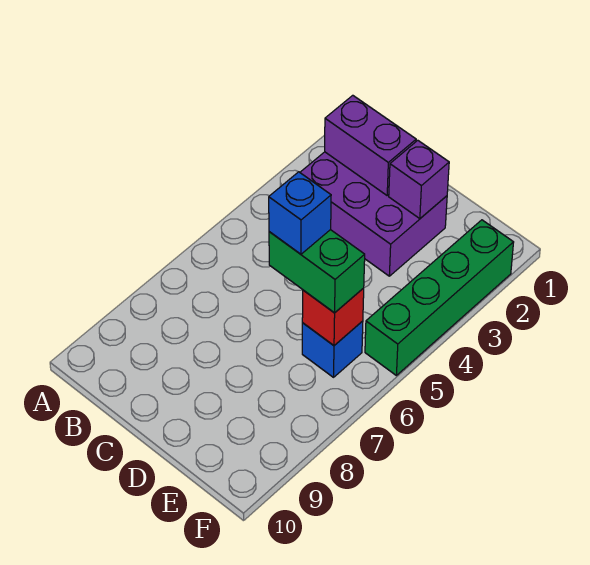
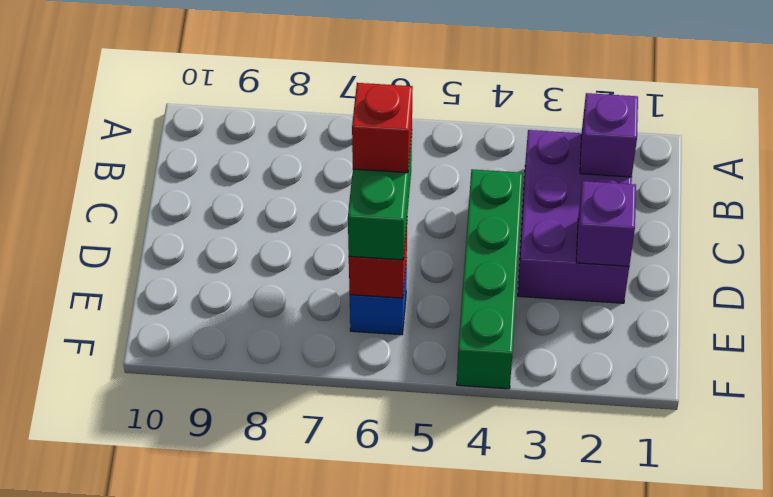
purple 1x2 brick [325,95,416,195] -> purple 1x1 brick [580,93,638,177]
blue 1x1 brick [269,172,331,254] -> red 1x1 brick [352,83,413,173]
green 1x4 brick [365,220,514,375] -> green 1x4 brick turned to [457,169,523,389]

